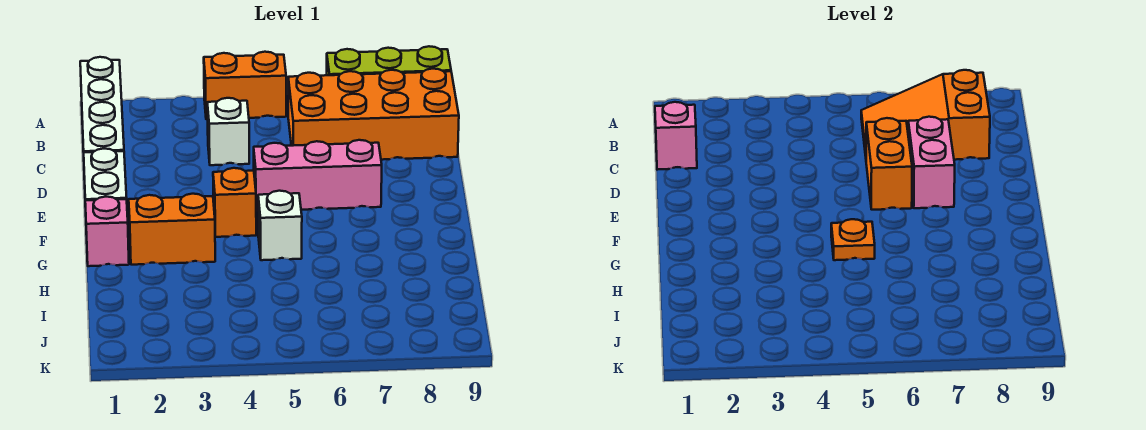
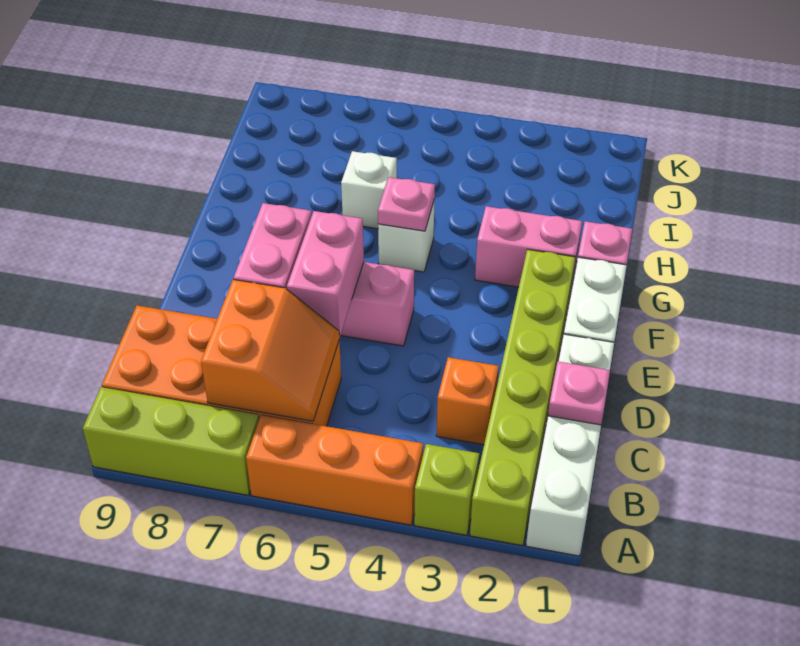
none -> lime 1x6 brick [470,249,575,546]
none -> lime 1x1 brick [414,444,479,535]
orange 1x2 brick [204,52,286,119] -> orange 1x3 brick [246,415,423,525]
orange 2x3 slope [861,70,990,160] -> orange 2x2 slope [201,279,339,421]
pink 1x1 brick [655,102,697,170] -> pink 1x1 plate [548,362,610,425]
white 1x1 brick [207,98,249,165] -> white 1x1 brick moved to [341,151,397,229]
orange 1x2 brick [866,118,912,210] -> pink 1x2 brick [287,211,364,337]
orange 1x1 brick [213,168,256,237] -> orange 1x1 brick moved to [436,357,499,445]
orange 1x2 brick [129,194,215,265] -> pink 1x2 brick [475,206,582,290]
orange 1x1 plate [831,219,875,260] -> pink 1x1 plate [378,177,435,231]

